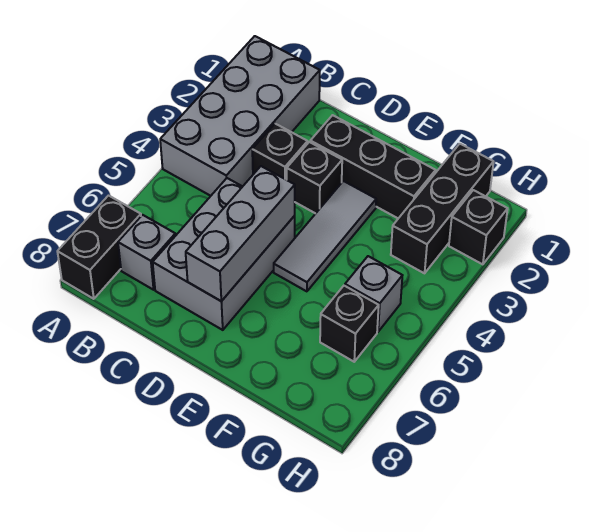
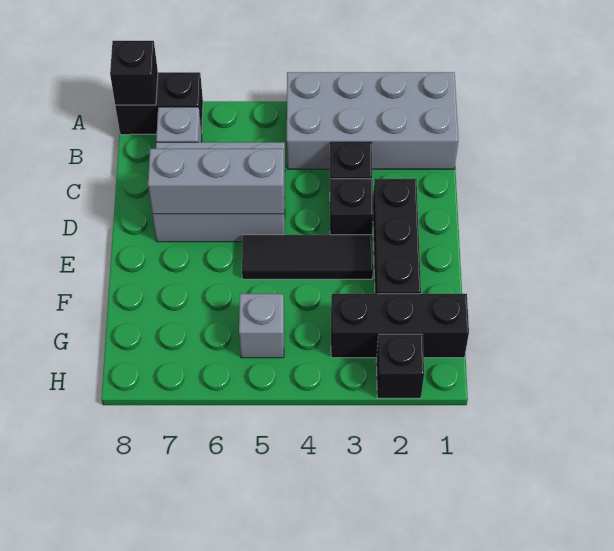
grey 1x3 tile [274,181,376,291] -> black 1x3 tile [242,235,373,279]
black 1x1 brick [320,286,379,362] -> black 1x1 brick moved to [110,41,158,105]

